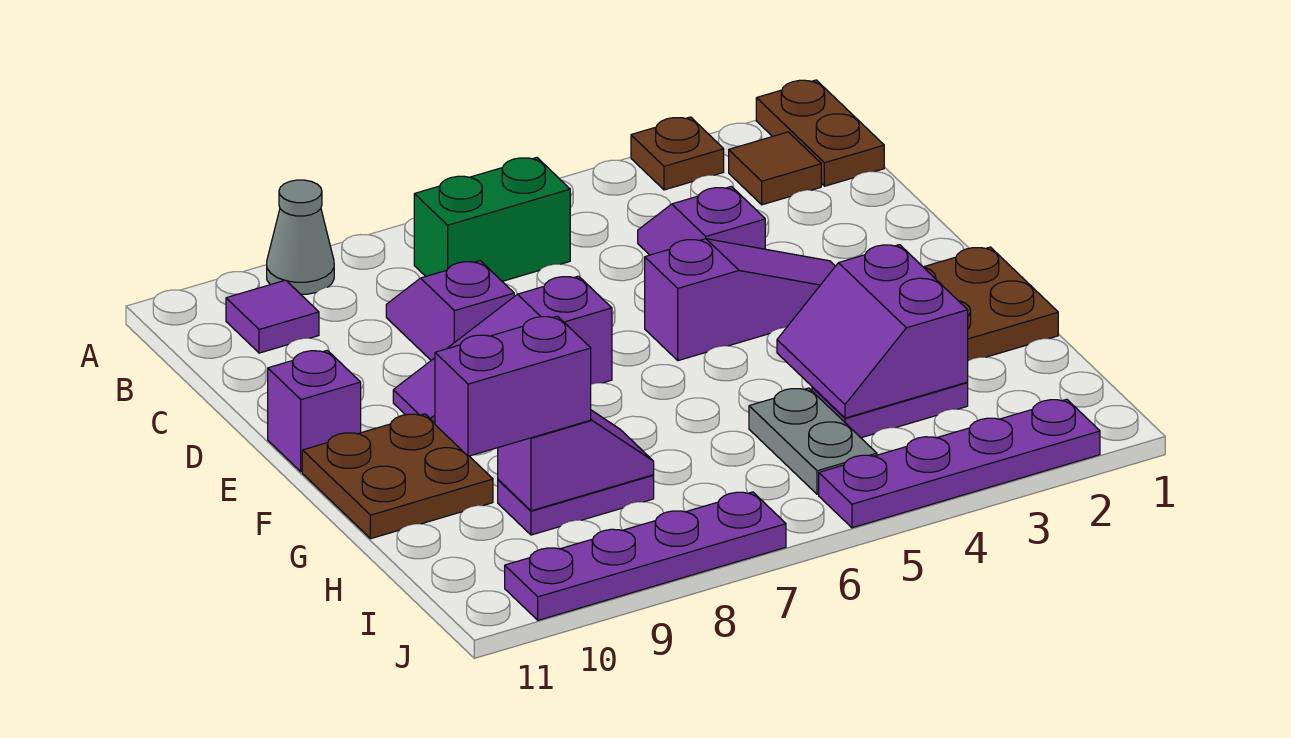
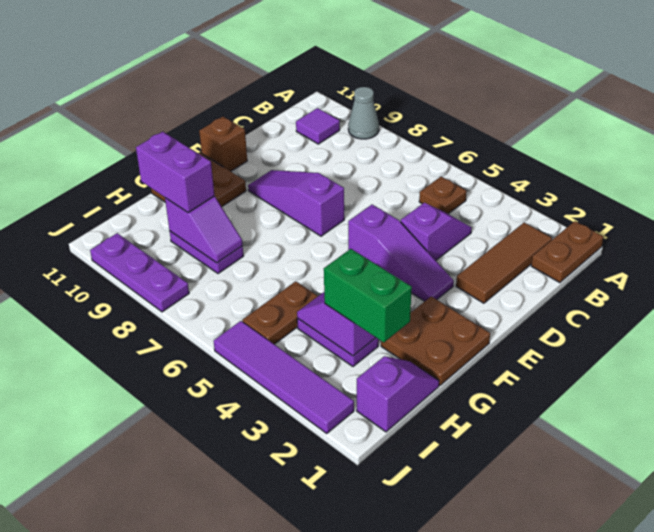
brown 1x1 plate [631,117,724,190] -> brown 1x1 plate moved to [419,177,467,214]
brown 1x1 tile [729,132,821,205] -> brown 1x3 tile [456,222,552,303]
green 1x2 brick [414,158,570,281] -> green 1x2 brick moved to [324,249,412,343]
purple 1x2 slope [386,261,514,360] -> purple 1x2 slope moved to [357,356,439,432]
purple 1x1 brick [268,350,361,472] -> brown 1x1 brick [199,117,247,171]
grey 1x2 plate [749,388,877,494] -> brown 1x2 plate [242,281,318,344]
purple 1x4 plate [819,399,1100,528] -> purple 1x4 tile [214,321,354,433]
purple 1x4 plate [505,492,786,620] -> purple 1x3 plate [90,233,189,312]

